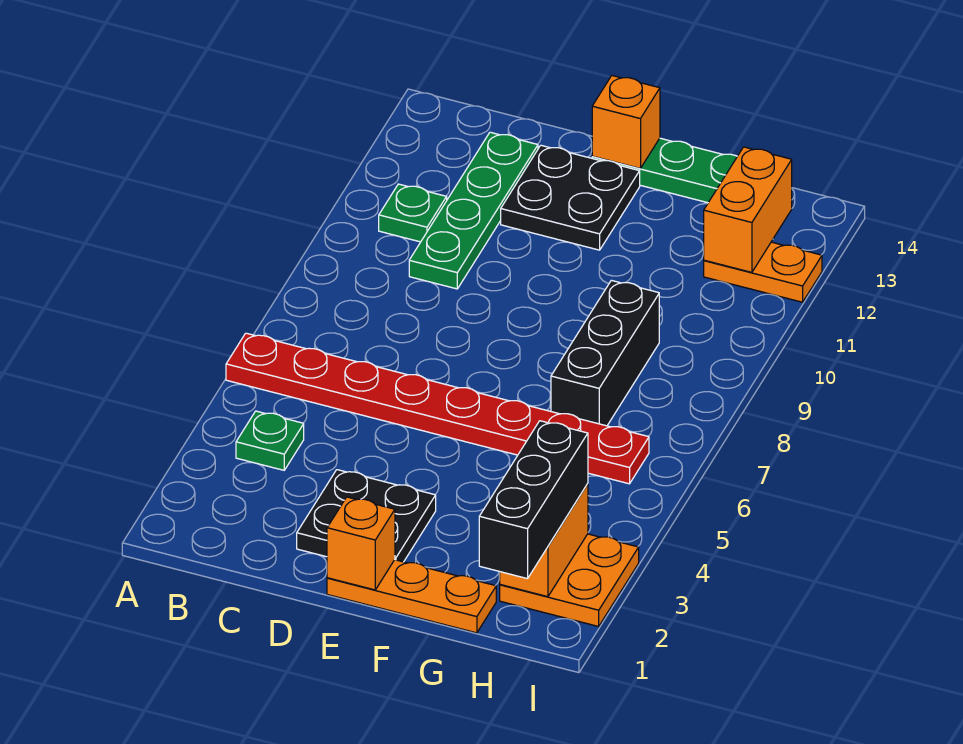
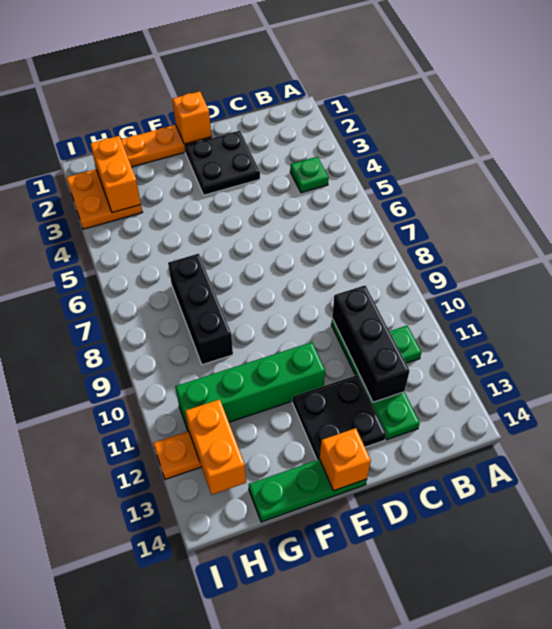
red 1x8 plate [226,333,649,484] -> none
none -> green 1x4 brick [175,342,325,431]
black 1x3 brick [479,421,588,579] -> black 1x3 brick moved to [332,285,410,402]

